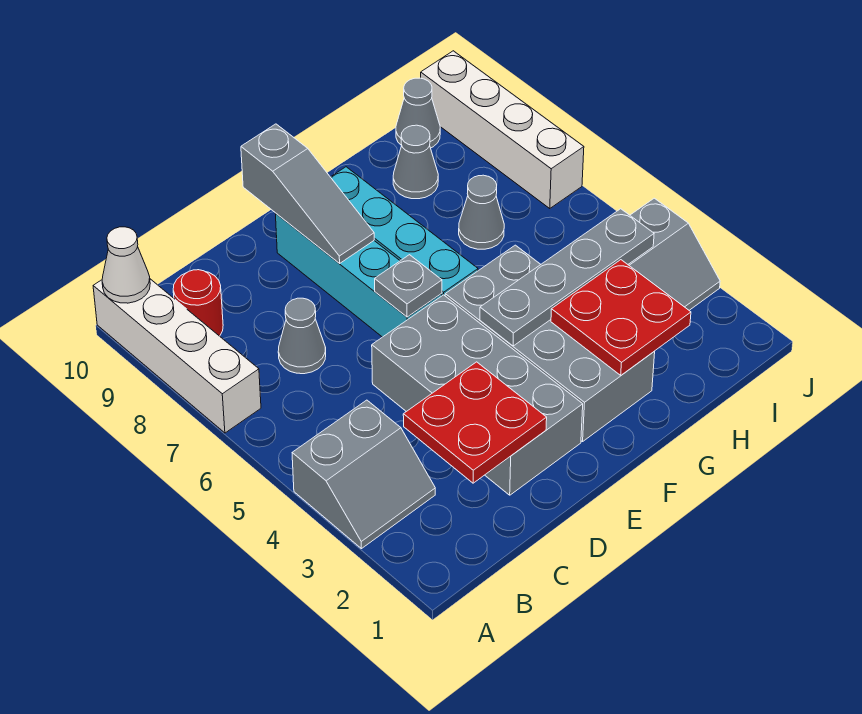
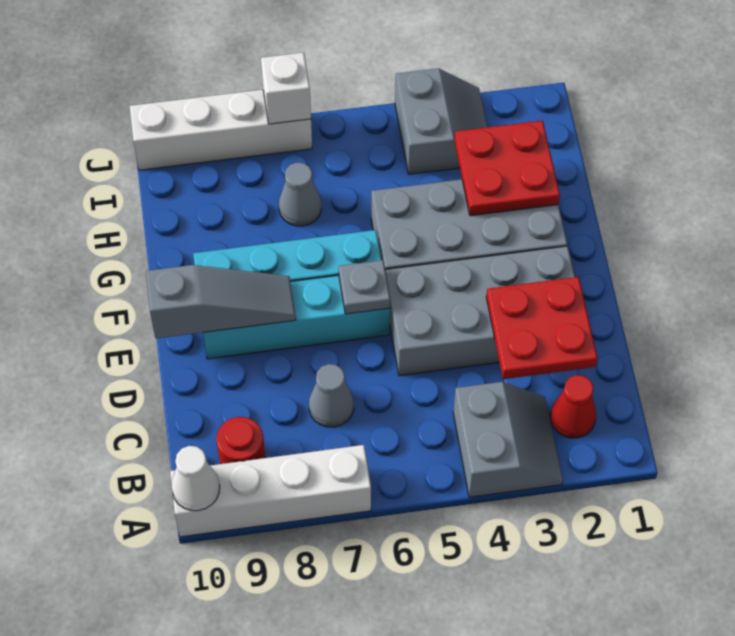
none -> red 1x1 cone [550,375,596,438]
grey 1x4 plate [480,209,654,346] -> none
grey 1x1 cone [393,125,438,199] -> none
grey 1x1 cone [396,78,440,148] -> none
none -> white 1x1 brick [261,53,311,124]

